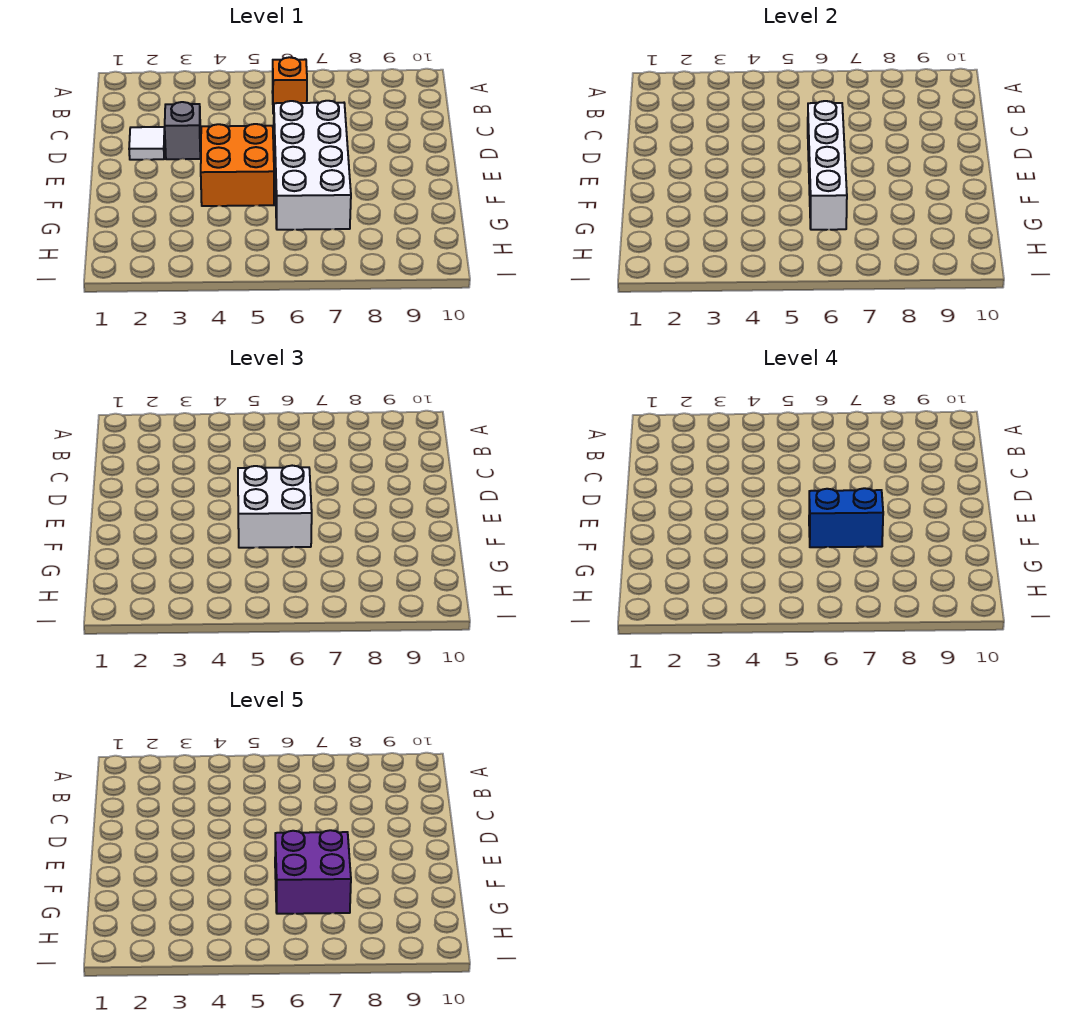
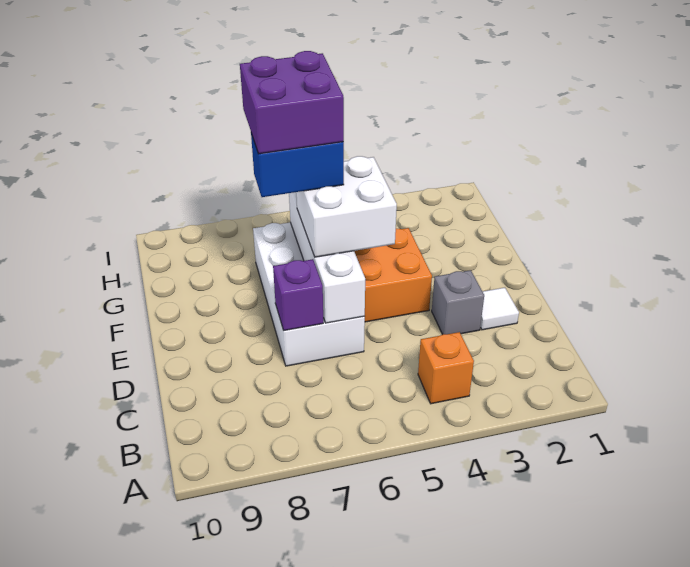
orange 1x1 brick [272,57,307,114] -> orange 1x1 brick moved to [418,332,474,404]
none -> purple 1x1 brick [273,259,323,330]

